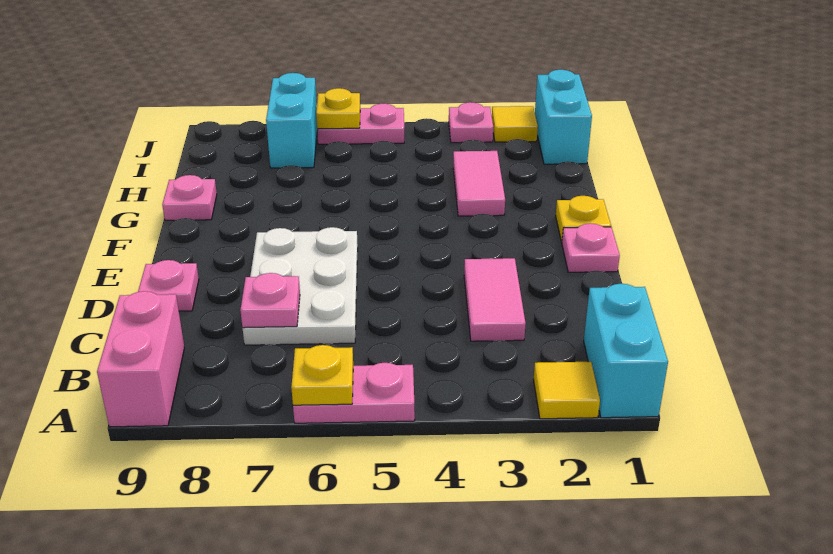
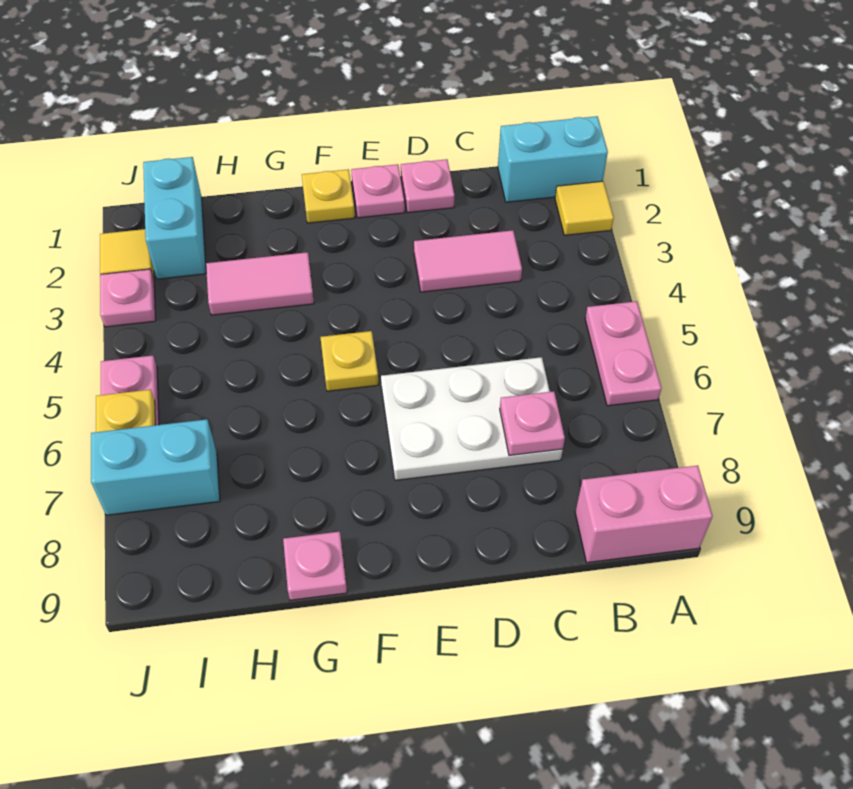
yellow 1x1 plate [291,345,353,405] -> yellow 1x1 plate moved to [320,331,379,391]
pink 1x1 plate [138,260,199,311] -> pink 1x1 plate moved to [401,159,455,213]
cyan 1x2 brick [535,70,592,164] -> cyan 1x2 brick turned to [143,157,206,279]

